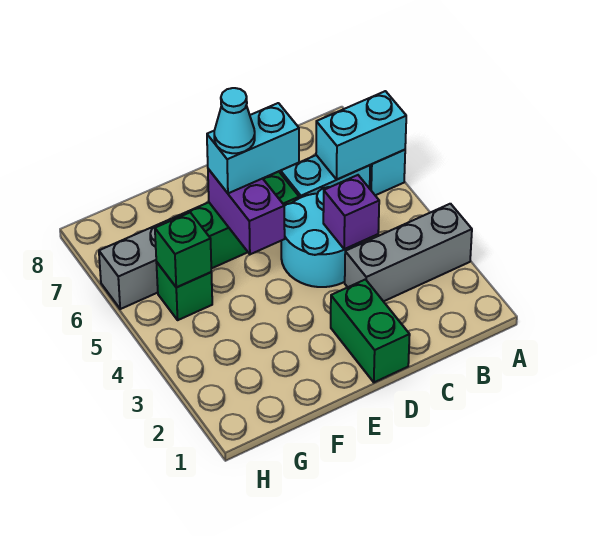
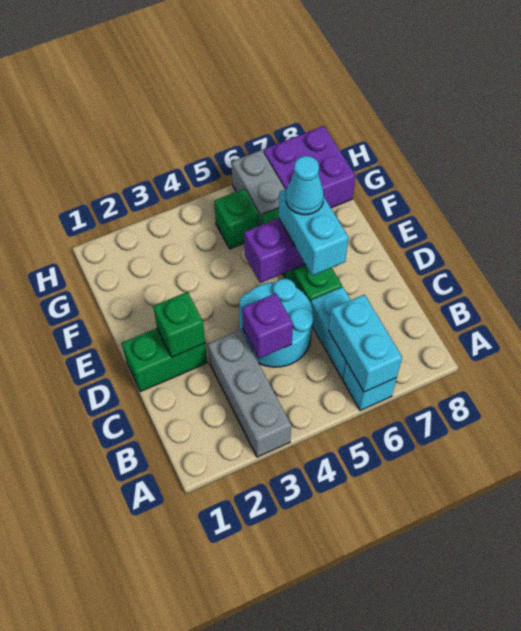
green 1x1 brick [155,212,211,287] -> green 1x1 brick moved to [153,292,205,357]
none -> purple 2x2 brick [263,126,355,208]

